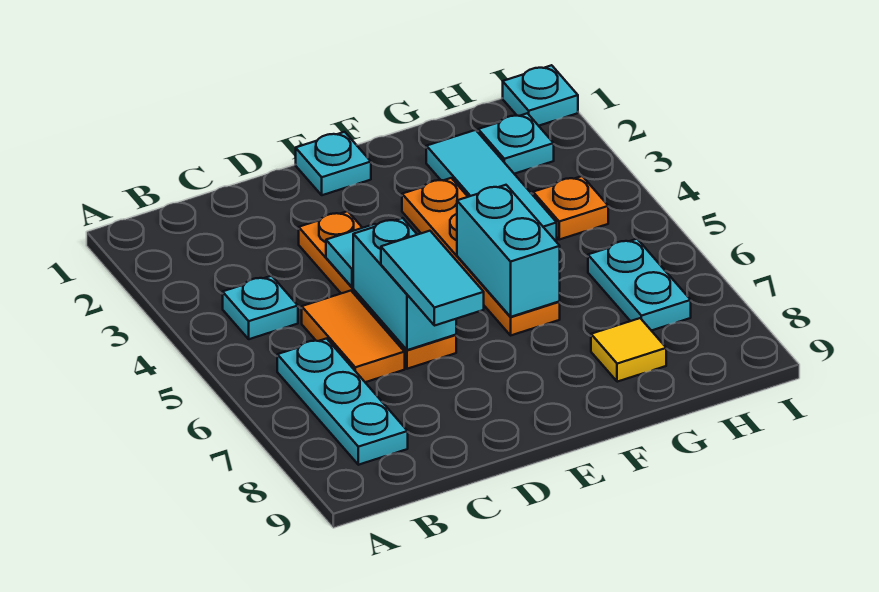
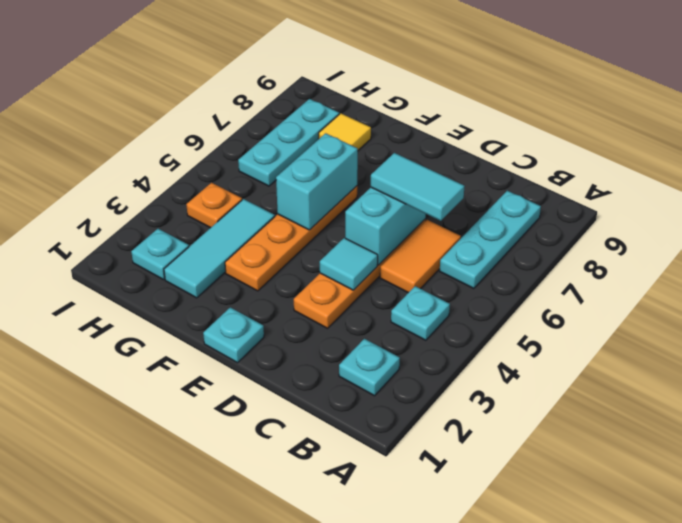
cyan 1x2 tile [381,231,484,326] -> cyan 1x2 tile turned to [371,153,465,221]
cyan 1x2 plate [588,239,691,331] -> cyan 1x3 plate [238,99,339,186]
cyan 1x1 plate [503,65,578,126] -> cyan 1x1 plate moved to [339,339,400,396]

